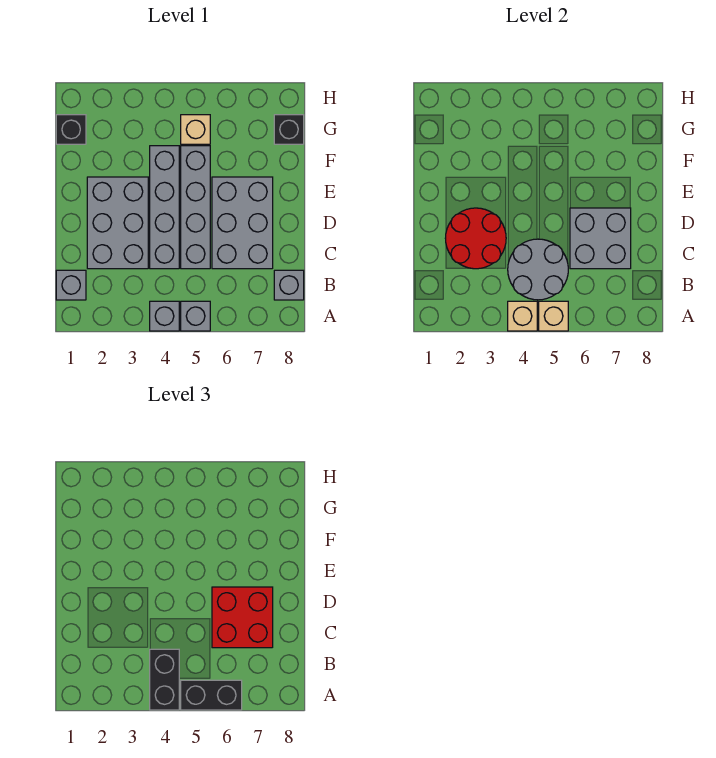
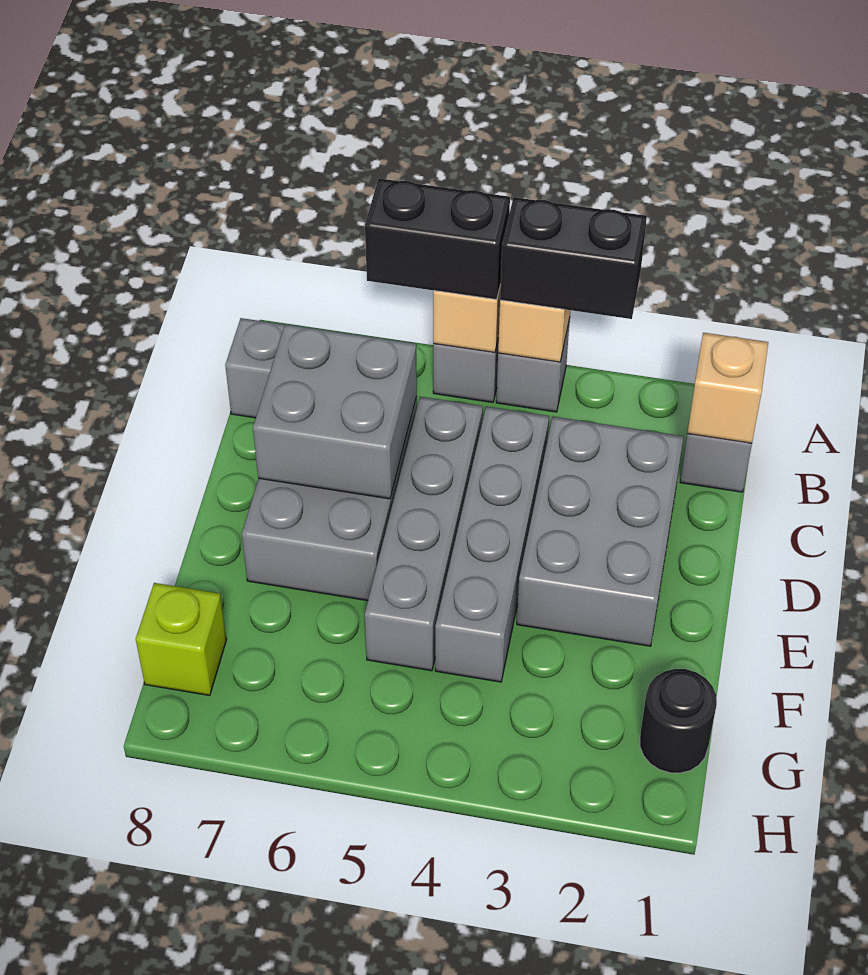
black 1x2 brick [150,649,179,710] -> black 1x2 brick turned to [500,197,647,319]
grey 2x2 round brick [508,239,568,300] -> none
red 2x2 round brick [445,208,506,269] -> none
red 2x2 brick [212,587,273,648] -> none
black 1x1 brick [56,115,86,144] -> black 1x1 round brick [640,669,717,773]
tan 1x1 brick [181,115,210,144] -> tan 1x1 brick moved to [687,333,768,443]
black 1x1 brick [274,115,304,144] -> lime 1x1 brick [136,583,226,696]

